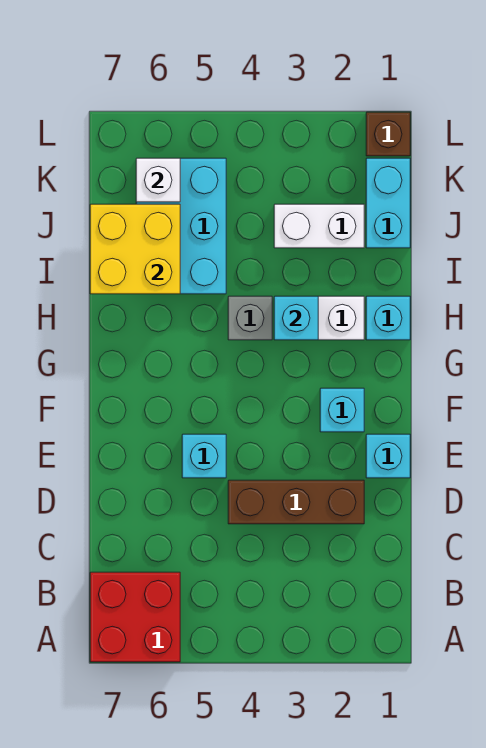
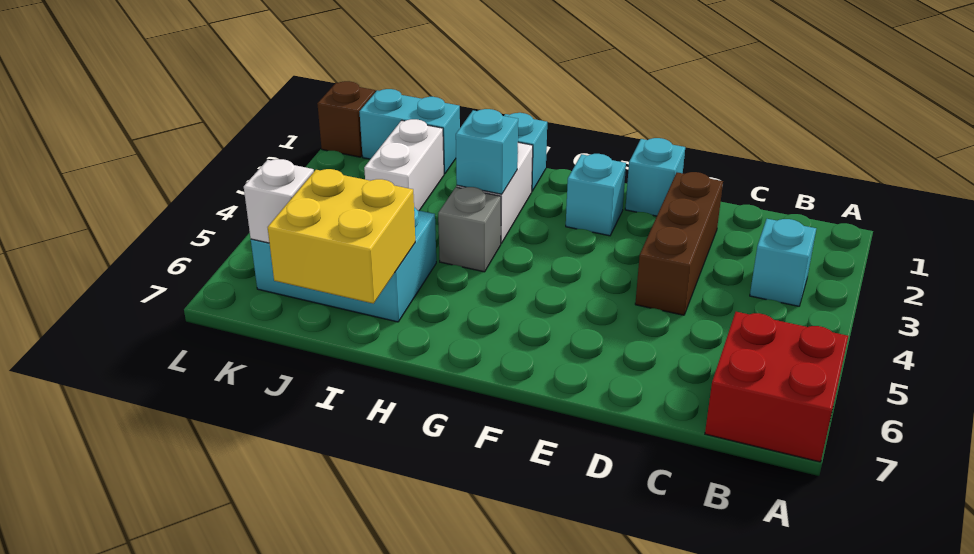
cyan 1x1 brick [182,434,226,478] -> cyan 1x1 brick moved to [750,219,816,306]

